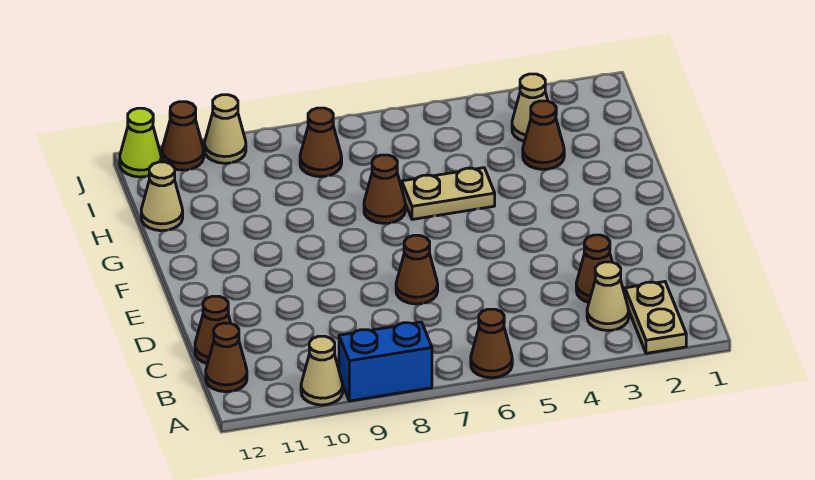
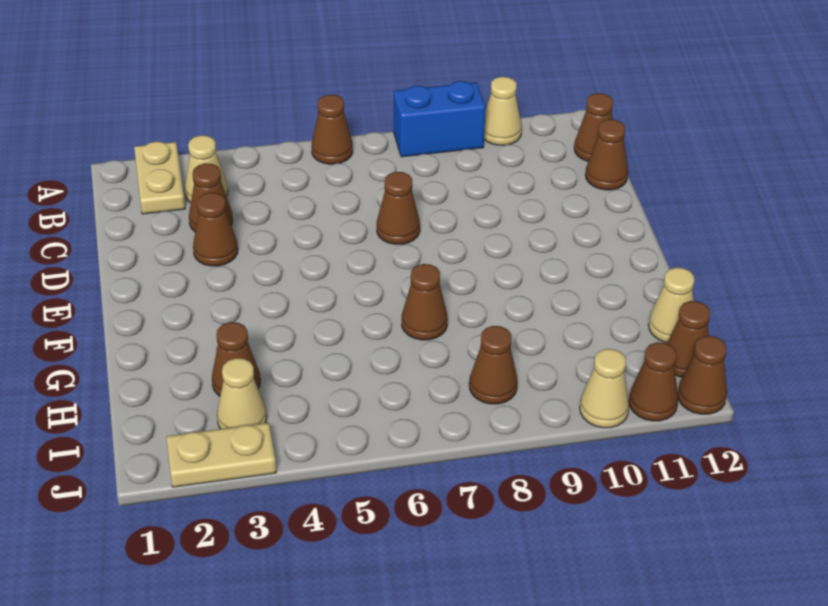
none -> brown 1x1 cone [193,193,238,266]
tan 1x2 plate [402,168,495,219] -> tan 1x2 plate moved to [166,423,276,487]
none -> brown 1x1 cone [667,301,710,377]
lime 1x1 cone [120,108,161,177] -> brown 1x1 cone [678,336,727,414]

